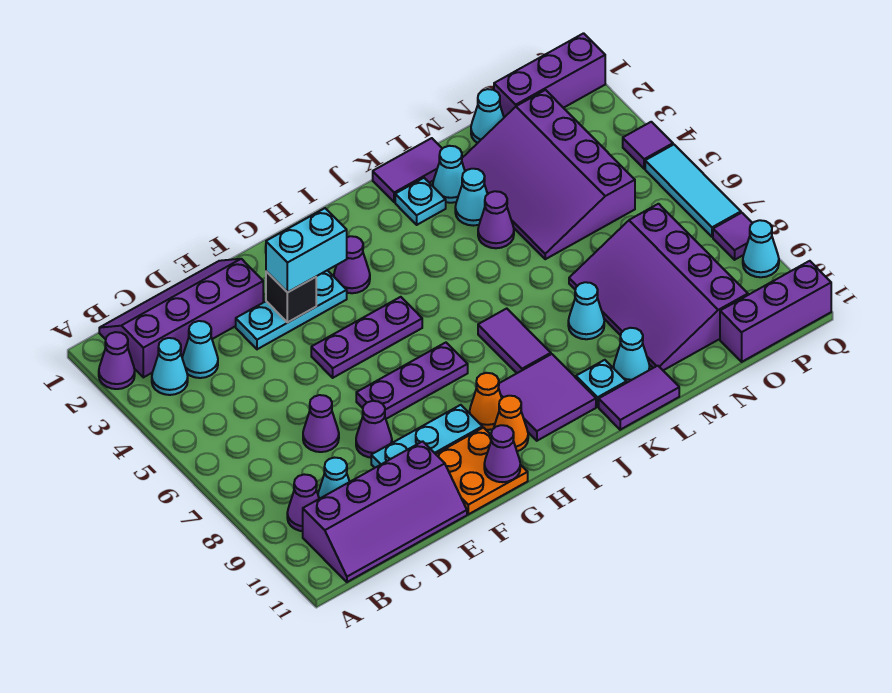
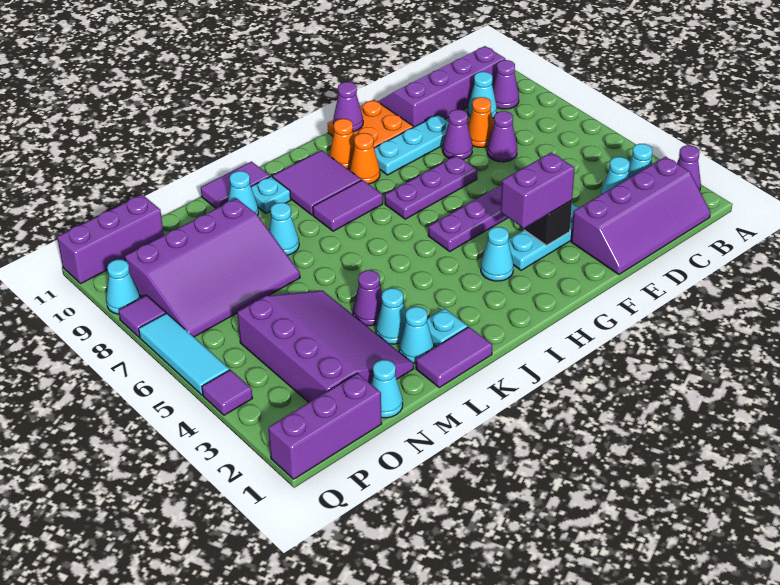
none -> orange 1x1 cone [468,97,494,147]
cyan 1x2 brick [266,208,347,292] -> purple 1x2 brick [501,153,575,228]
purple 1x1 cone [334,236,370,293] -> cyan 1x1 cone [481,227,513,281]
purple 1x2 tile [478,308,551,373] -> purple 1x2 tile turned to [313,180,383,231]
purple 3x4 slope [569,204,748,370] -> purple 3x4 slope turned to [125,198,300,337]

